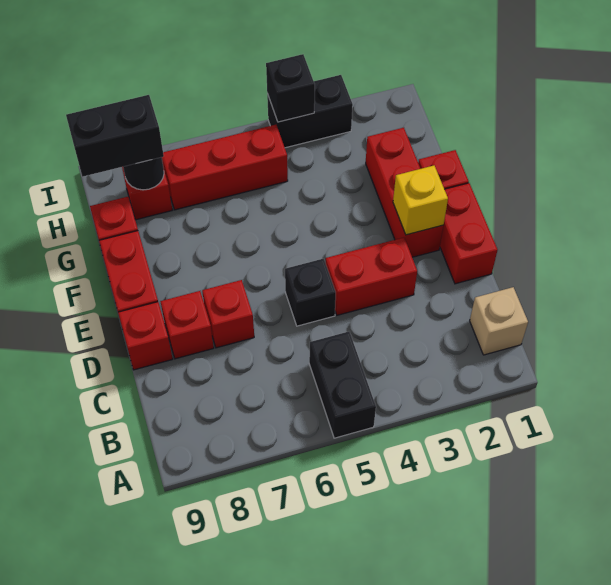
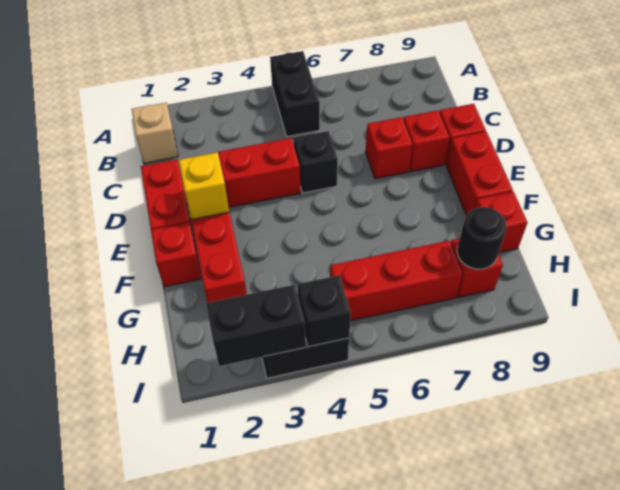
black 1x2 brick [66,95,164,177] -> black 1x2 brick moved to [206,285,306,366]

